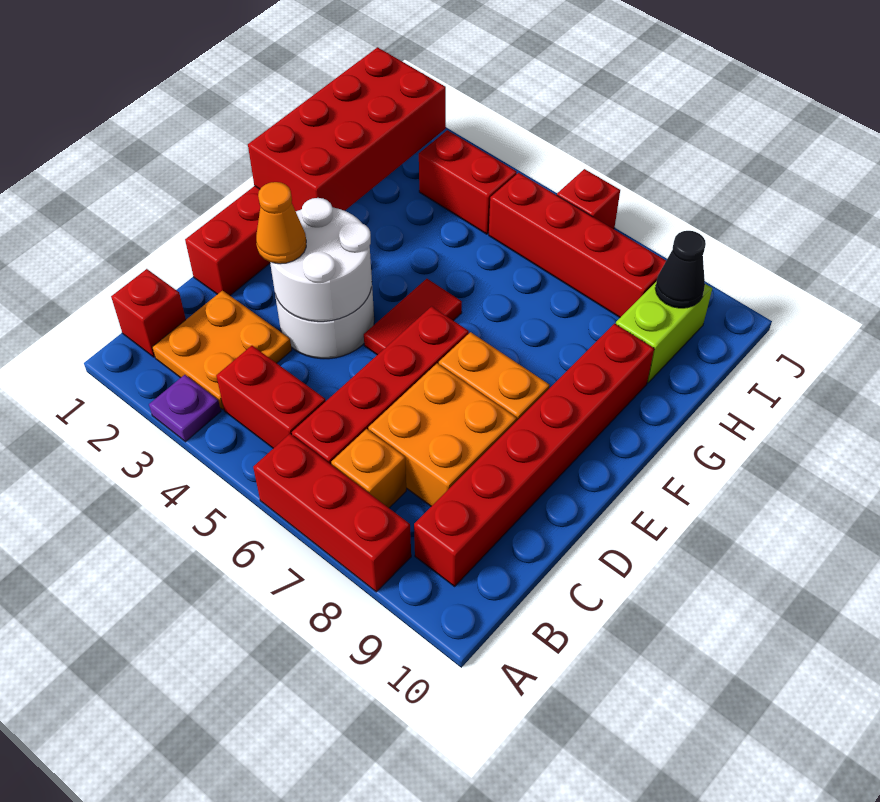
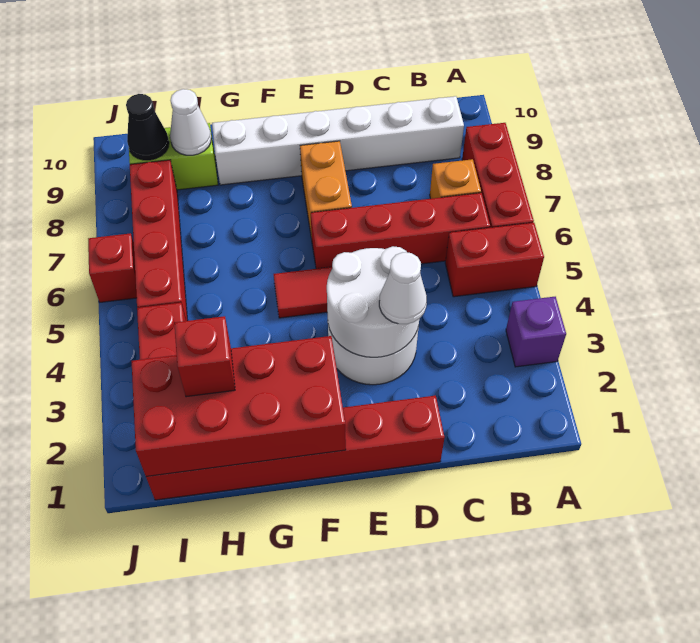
purple 1x1 plate [149,375,221,442] -> purple 1x1 brick [506,297,566,367]
red 1x1 brick [111,269,186,357] -> red 1x1 brick moved to [174,316,235,397]
orange 2x2 plate [152,291,292,410] -> none
red 1x2 brick [216,346,326,448] -> red 1x2 brick turned to [445,223,544,297]
red 1x6 brick [414,324,654,586] -> white 1x6 brick [212,96,464,185]
orange 2x2 brick [368,363,517,506] -> none
orange 1x1 cone [256,182,306,264] -> white 1x1 cone [379,252,427,324]
none -> white 1x1 cone [170,89,211,155]

